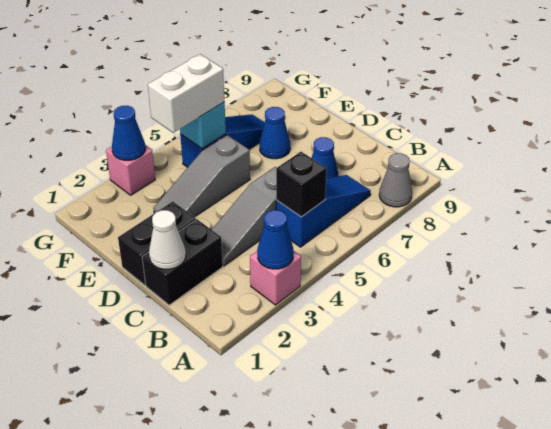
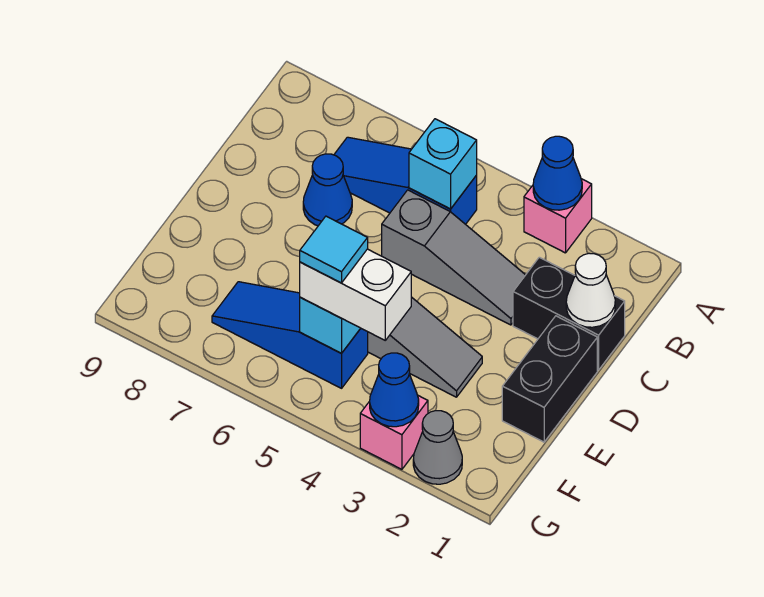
grey 1x1 cone [379,153,412,207] -> grey 1x1 cone moved to [413,411,462,484]
black 1x1 brick [276,152,327,217] -> cyan 1x1 brick [409,119,477,209]
black 1x2 brick [118,202,196,285] -> black 1x2 brick turned to [502,316,597,442]
blue 1x1 cone [260,107,290,159] -> none
none -> cyan 1x1 tile [300,216,368,283]

